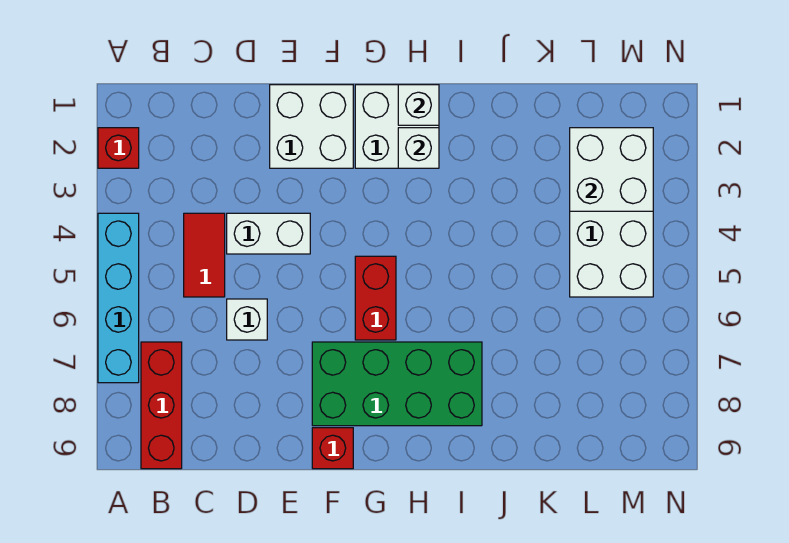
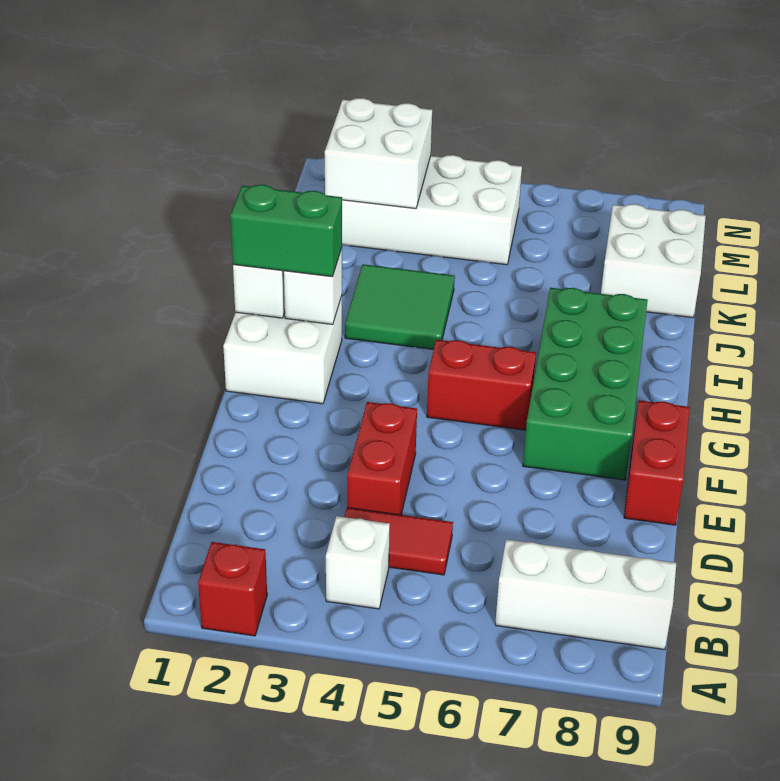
cyan 1x4 brick [98,213,139,383] -> none
red 1x3 brick [141,342,182,469] -> white 1x3 brick [495,539,676,650]
white 1x2 brick [227,213,310,254] -> red 1x2 brick [347,402,417,515]
white 1x1 brick [227,299,267,340] -> white 1x1 brick moved to [326,516,390,609]
white 2x2 brick [270,85,353,168] -> white 2x2 brick moved to [601,204,706,318]
red 1x1 brick [312,428,353,469] -> red 1x2 brick [624,400,690,525]
none -> green 1x2 brick [230,185,342,277]
none -> green 2x2 tile [345,264,455,349]

